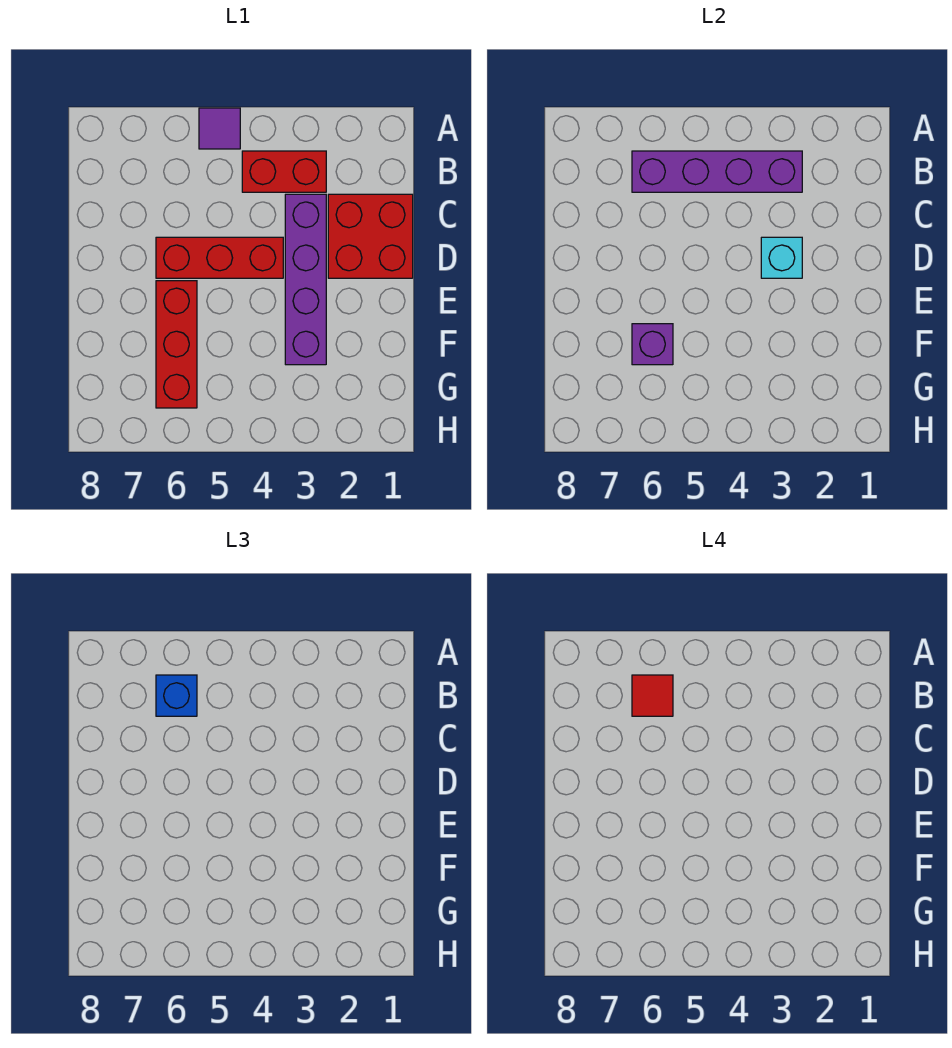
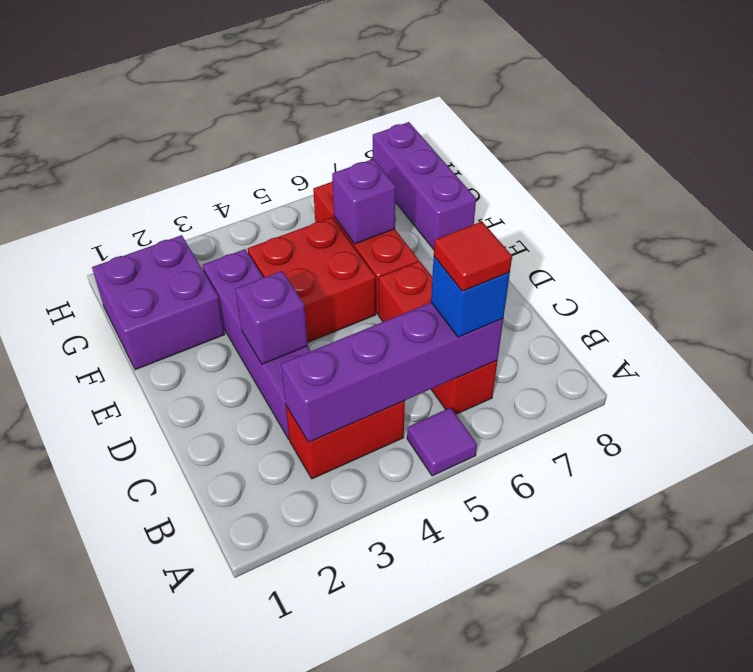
red 2x2 brick [328,194,413,278] -> red 2x2 brick moved to [248,217,376,343]
cyan 1x1 brick [761,237,802,278] -> purple 1x1 brick [235,271,308,364]
red 1x3 brick [156,237,283,278] -> red 1x3 brick turned to [379,261,497,414]
none -> purple 2x2 brick [92,235,225,370]
none -> purple 1x3 brick [373,122,476,250]

